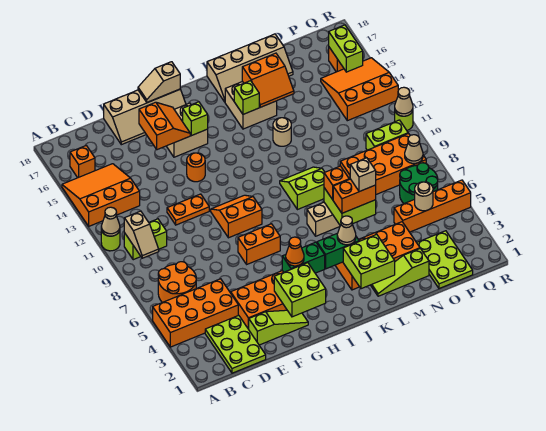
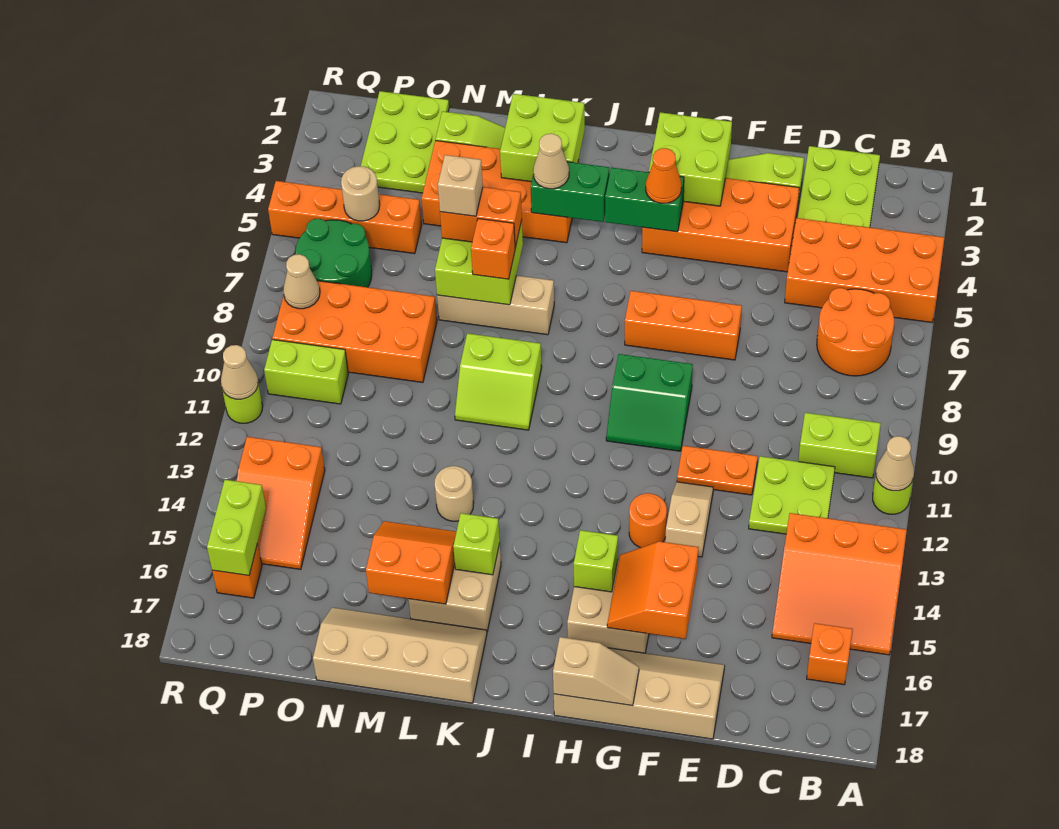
tan 1x2 slope [124,211,159,258] -> tan 1x2 slope moved to [665,482,713,557]
none -> lime 2x2 plate [749,456,835,534]
orange 1x2 brick [238,224,280,264] -> orange 1x3 brick [625,291,742,360]
orange 2x2 slope [211,195,262,238] -> green 2x2 slope [606,354,693,451]
orange 3x3 slope [321,58,398,121] -> orange 2x3 slope [237,437,325,569]

